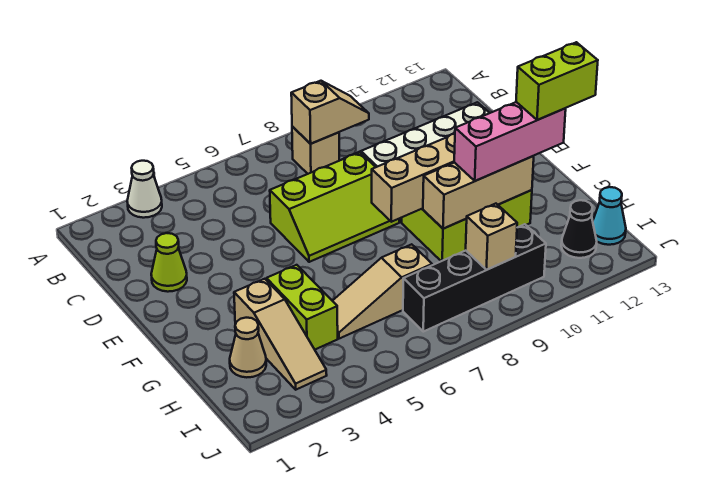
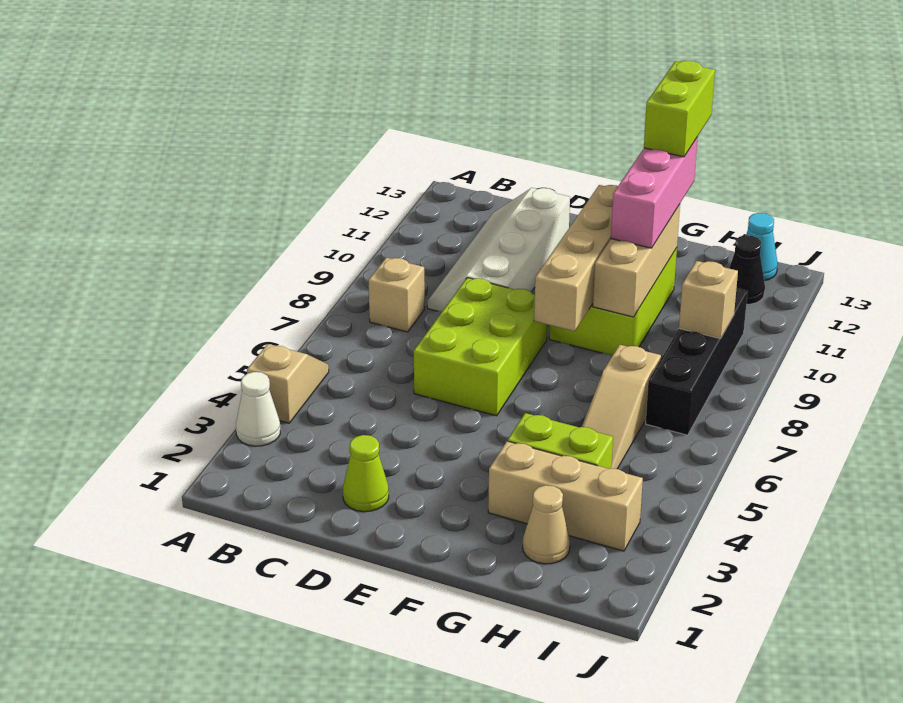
tan 1x2 slope [291,81,369,144] -> tan 1x2 slope moved to [247,344,329,423]
lime 2x3 slope [270,152,399,262] -> lime 2x3 brick [414,278,547,416]
tan 1x3 slope [234,279,327,390] -> tan 1x3 brick [488,441,643,551]

